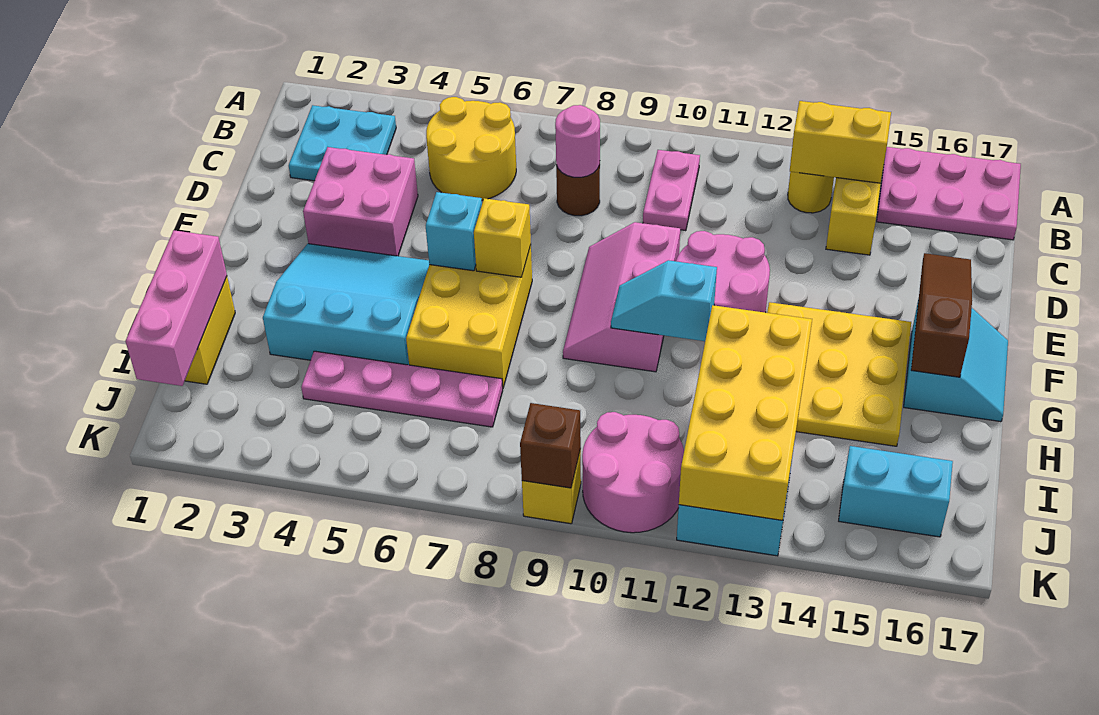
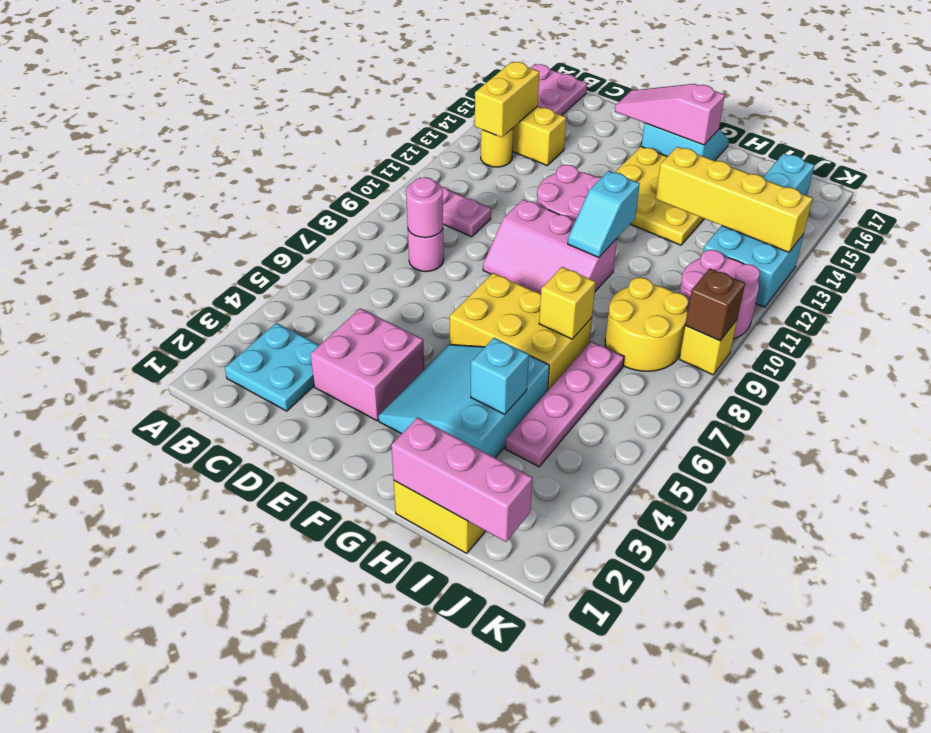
yellow 2x2 round brick [426,97,516,200] -> yellow 2x2 round brick moved to [605,277,689,371]
brown 1x1 round brick [556,165,600,216] -> pink 1x1 round brick [408,229,444,272]
brown 1x3 slope [911,253,972,377] -> pink 1x3 slope [615,84,725,145]
cyan 1x1 brick [426,192,482,271] -> cyan 1x1 brick moved to [471,338,529,414]
yellow 1x1 brick [474,198,531,277] -> yellow 1x1 brick moved to [539,267,596,339]
yellow 2x4 brick [679,305,812,520] -> yellow 1x4 brick [656,147,813,252]

